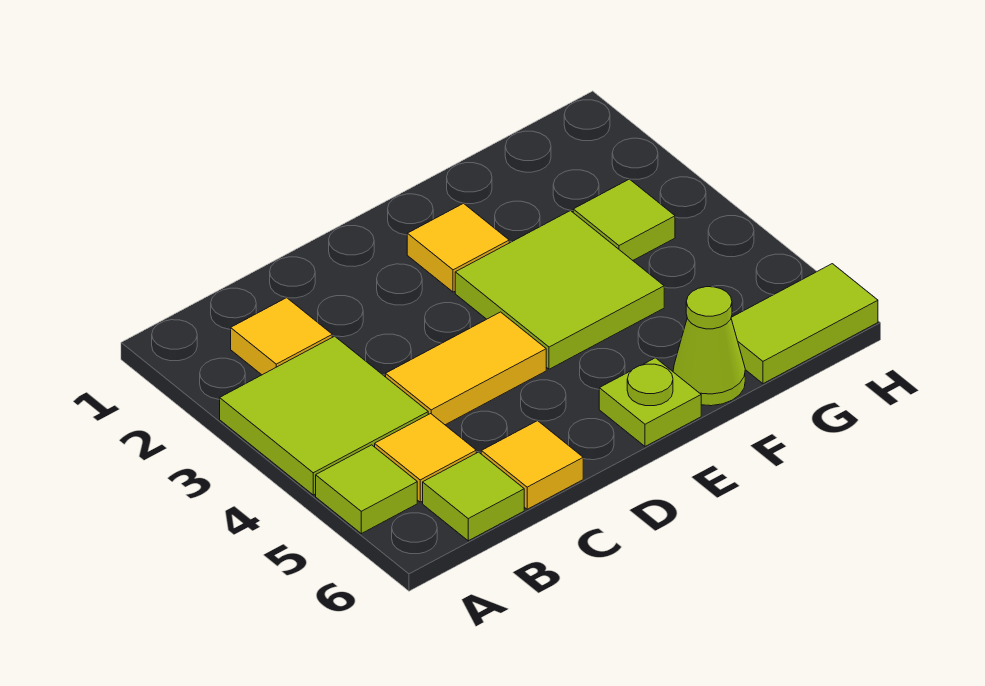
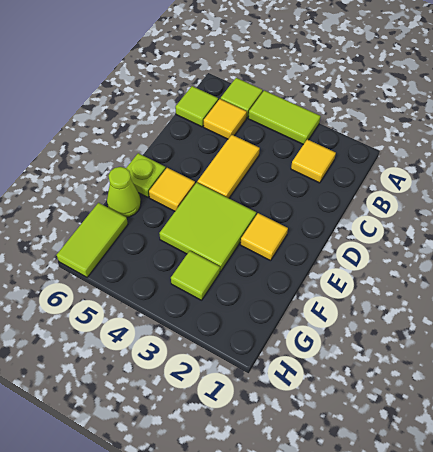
lime 2x2 tile [220,336,428,495] -> lime 1x2 tile [248,90,321,145]
yellow 1x1 tile [481,421,583,509] -> yellow 1x1 tile moved to [149,168,195,211]

